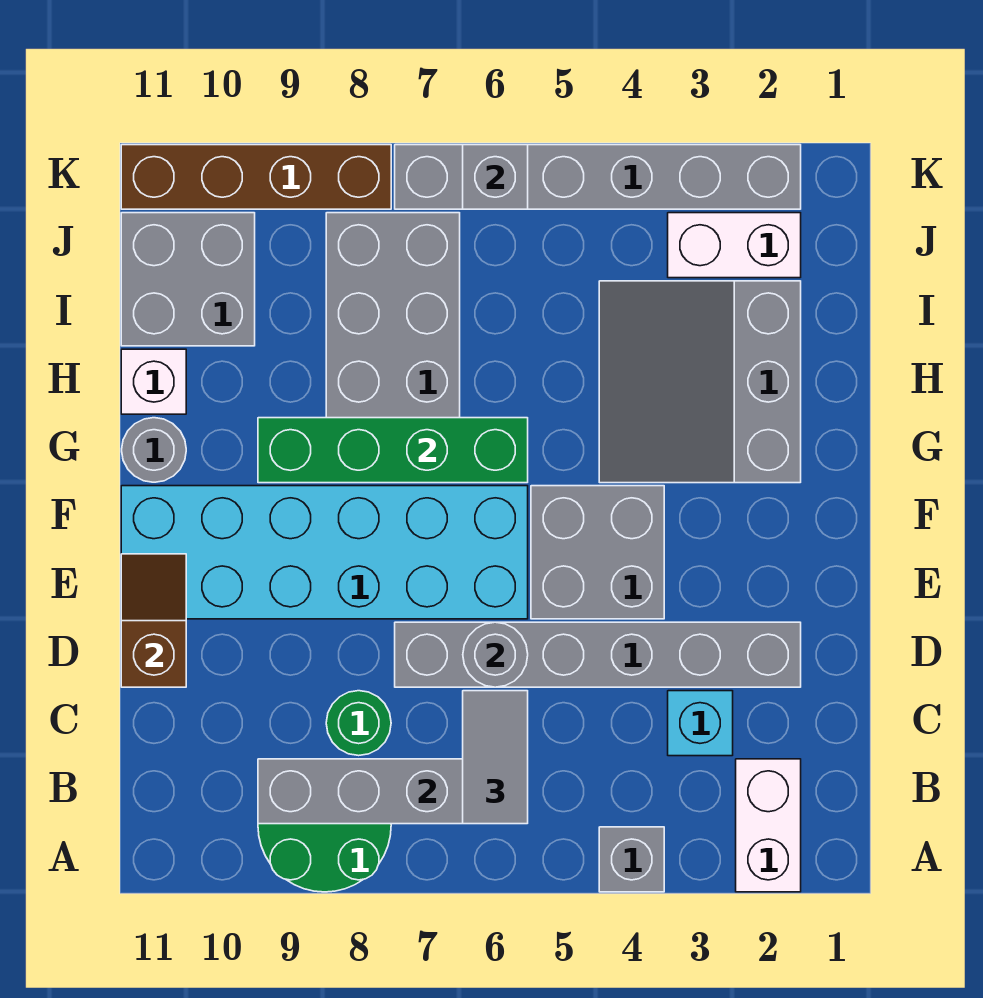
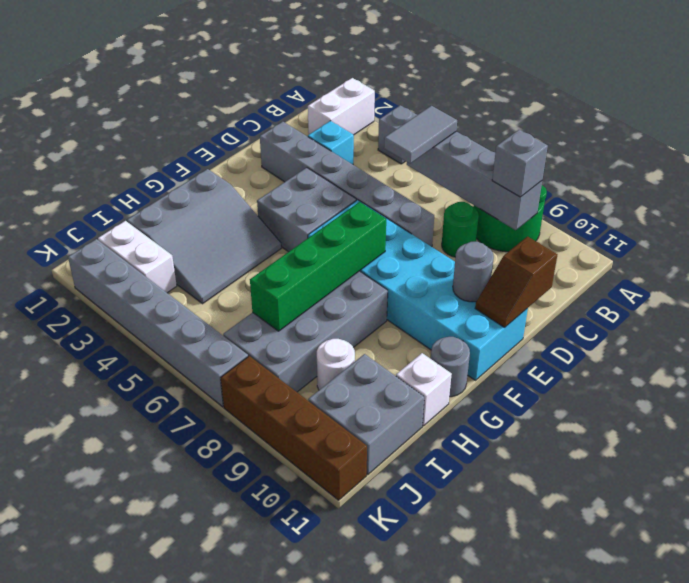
grey 1x1 round brick [463,622,528,687] -> grey 1x1 round brick moved to [453,242,494,302]
green 1x4 brick [258,418,528,483] -> green 1x4 brick turned to [250,202,386,331]
none -> white 1x1 round brick [317,339,355,390]
grey 1x1 brick [463,145,528,209] -> grey 1x1 brick moved to [492,130,548,197]

